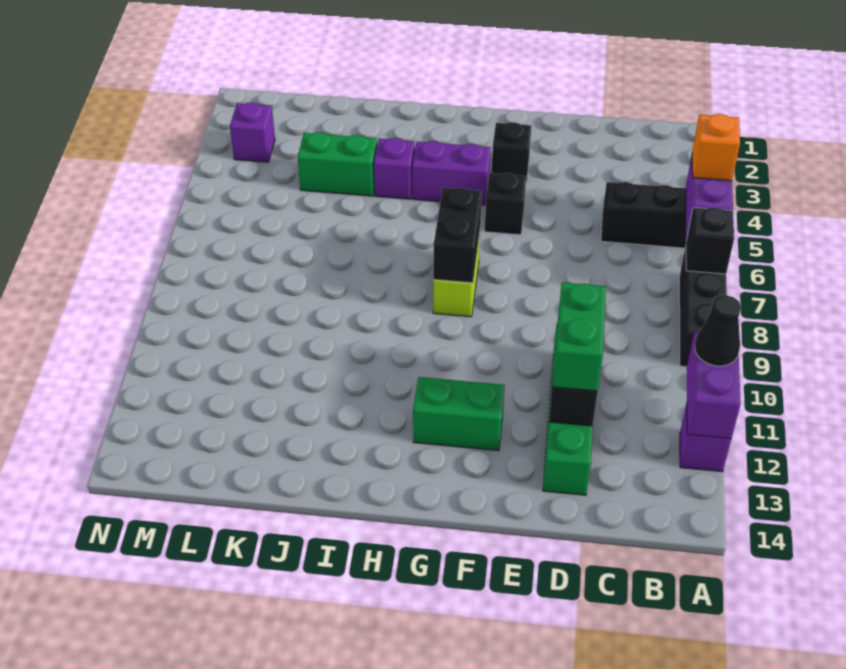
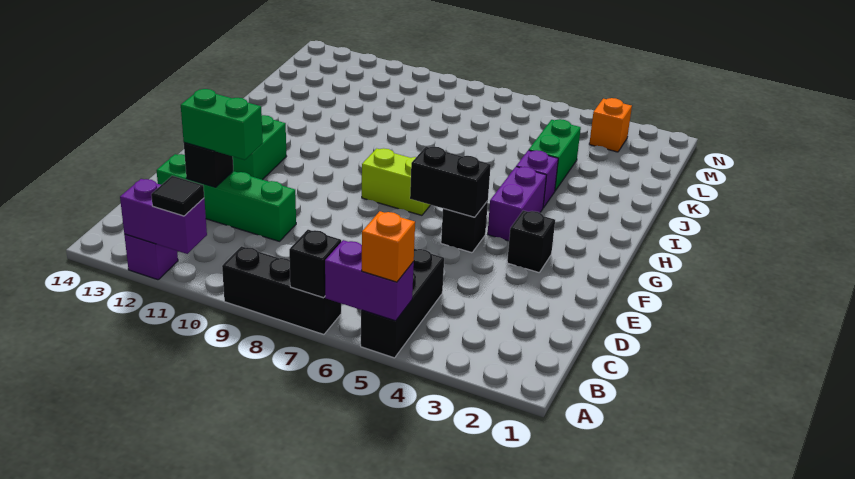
black 1x1 cone [695,295,741,366] -> black 1x1 tile [151,176,204,216]
black 1x2 brick [433,188,482,283] -> black 1x2 brick moved to [410,147,491,217]
purple 1x1 brick [230,102,275,162] -> orange 1x1 brick [589,98,632,152]

